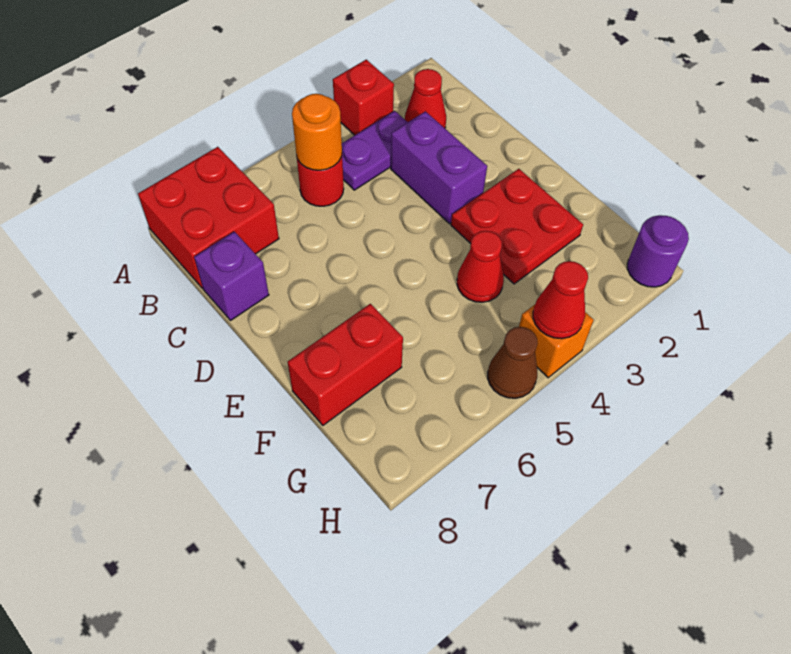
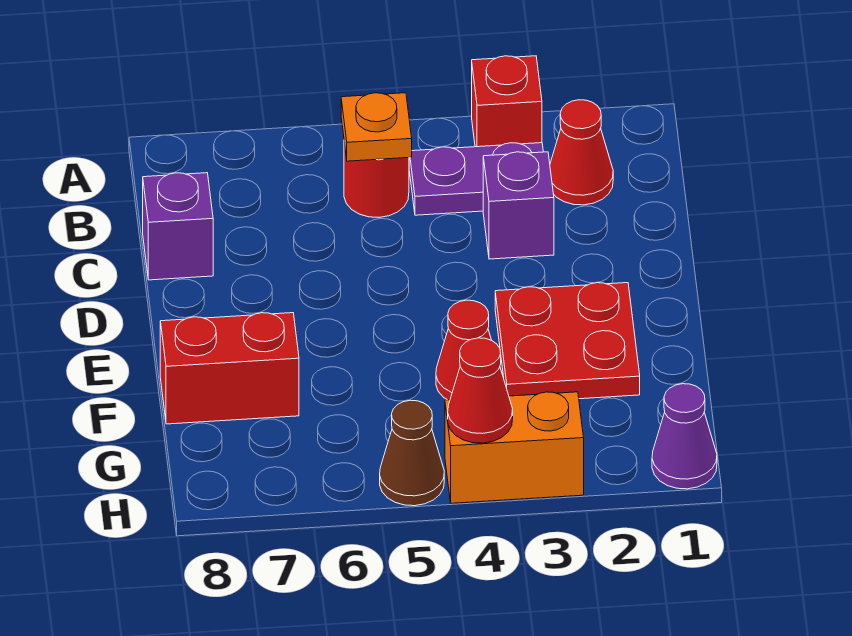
red 2x2 brick [138,147,279,288] -> none
orange 1x1 round brick [292,94,342,170] -> orange 1x1 plate [341,93,412,161]
purple 1x2 brick [391,111,487,224] -> purple 1x1 brick [483,152,554,259]
purple 1x1 round brick [627,215,689,287] -> purple 1x1 cone [652,384,717,489]
orange 1x1 brick [519,305,594,378] -> orange 1x2 brick [445,392,584,503]

